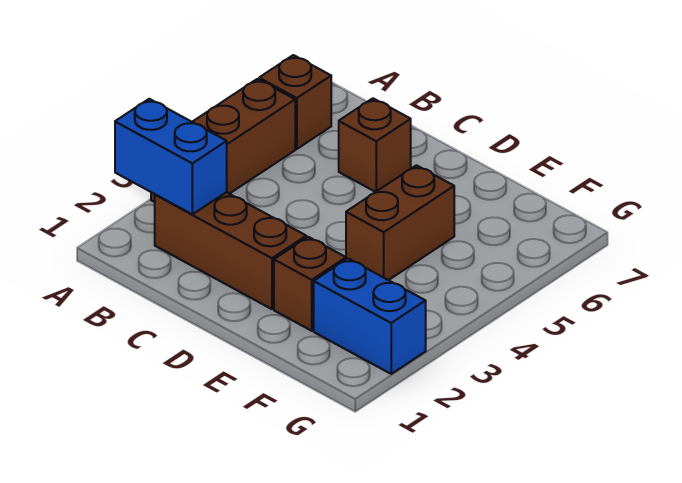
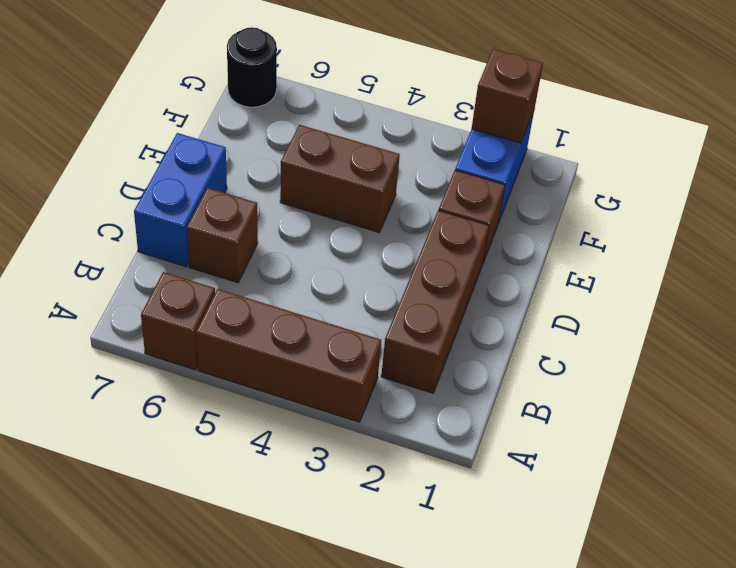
blue 1x2 brick [115,99,227,214] -> blue 1x2 brick moved to [134,133,227,267]
none -> brown 1x1 brick [472,49,543,143]
none -> black 1x1 round brick [227,27,277,107]

